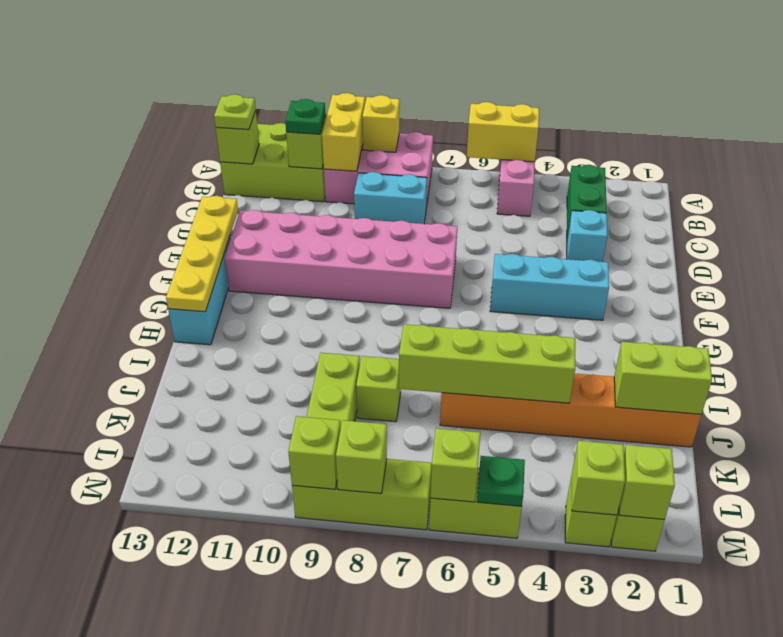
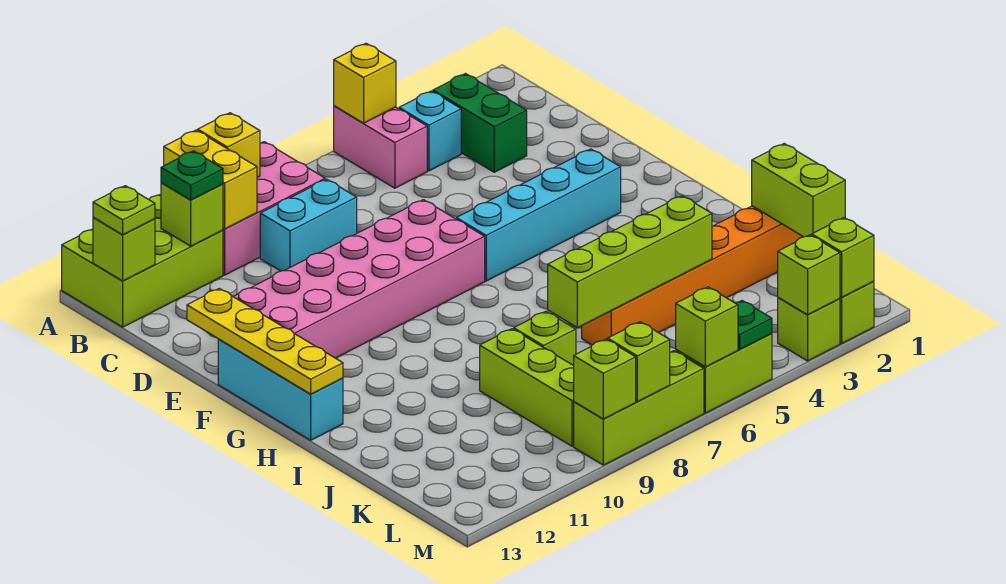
yellow 1x2 brick [467,102,539,162] -> yellow 1x1 brick [334,43,396,123]
cyan 1x1 brick [567,210,607,262] -> cyan 1x1 brick moved to [399,91,461,171]
cyan 1x3 brick [490,254,609,320] -> cyan 1x4 brick [456,149,621,281]
lime 1x2 brick [614,342,712,414] -> lime 1x2 brick turned to [752,144,845,237]

